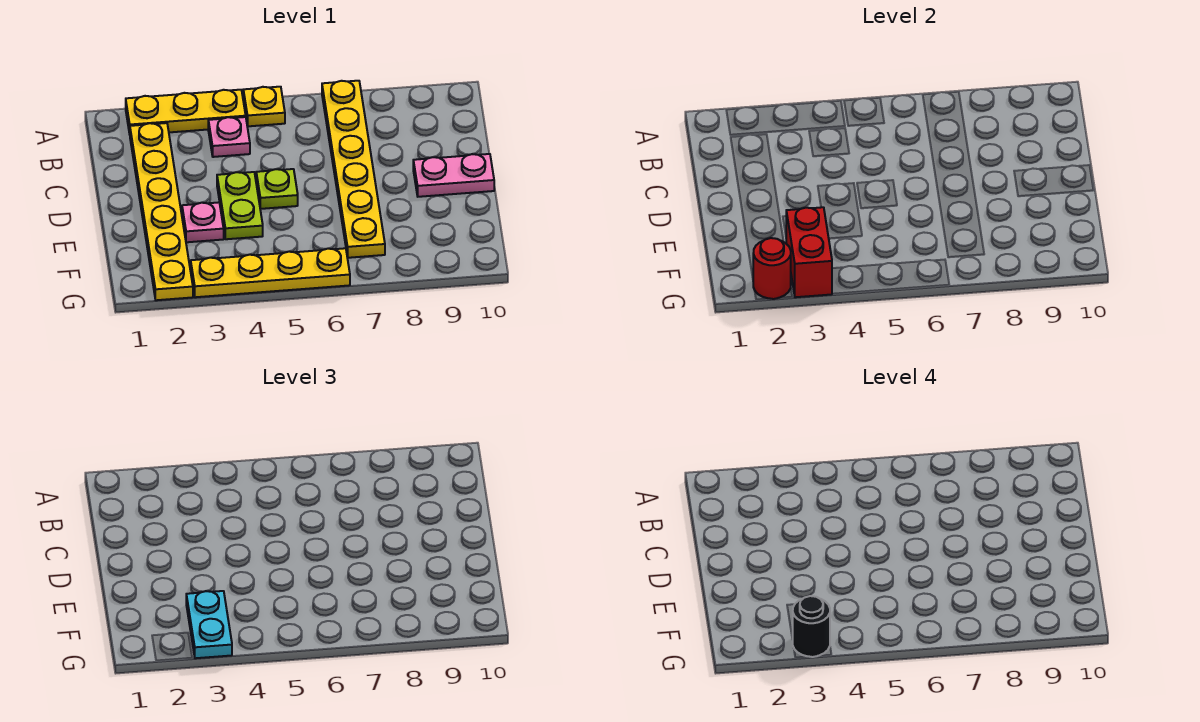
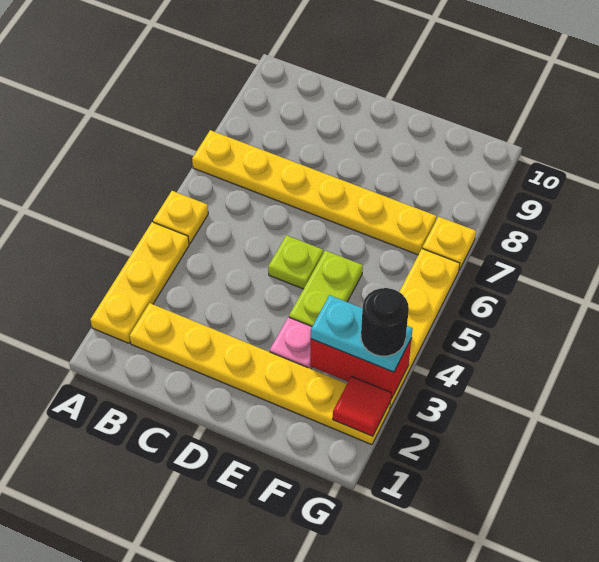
pink 1x1 plate [208,117,250,157] -> none
lime 1x2 plate [217,172,263,239] -> lime 1x2 plate turned to [289,250,363,326]
pink 1x2 plate [413,154,494,197] -> none
red 1x1 round brick [753,238,791,299] -> red 1x1 tile [333,376,391,436]
none -> yellow 1x1 plate [422,217,476,270]

